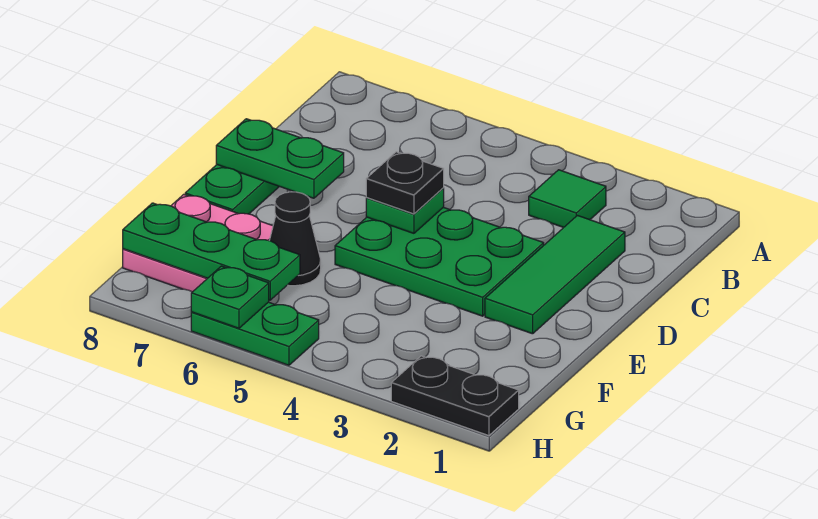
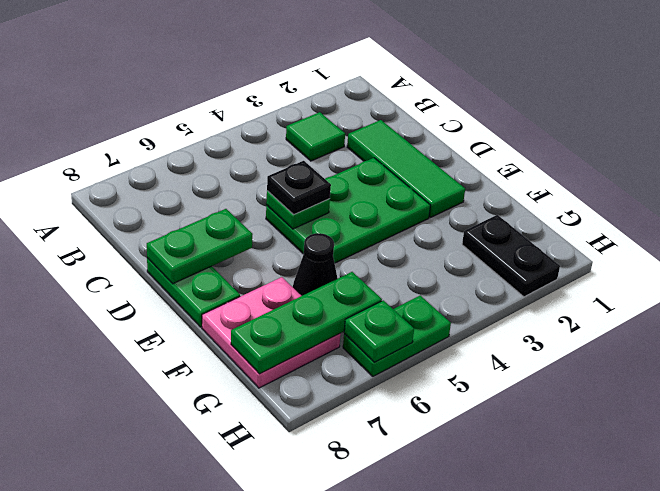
black 1x2 plate [391,356,519,436] -> black 1x2 plate turned to [462,215,560,297]

